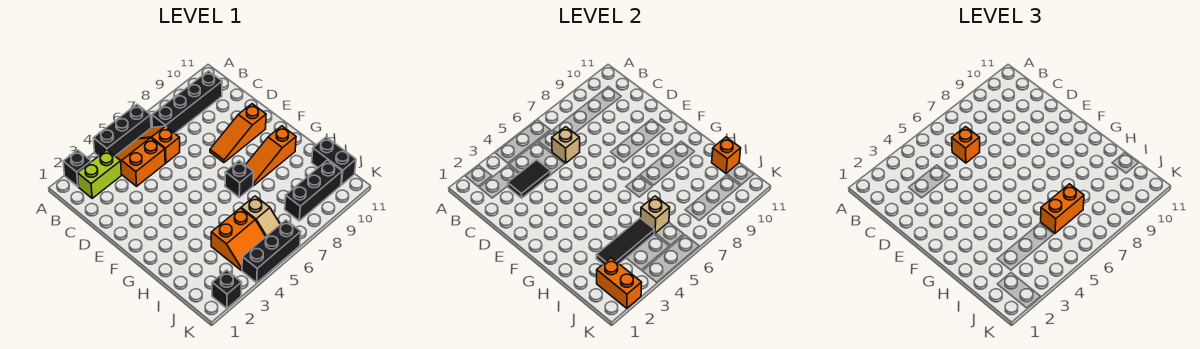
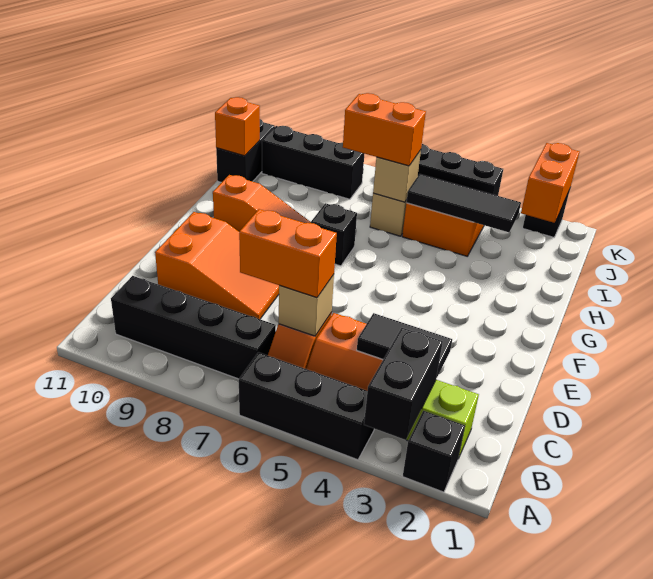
none -> black 1x2 brick [364,328,443,440]
orange 1x1 brick [952,127,980,163] -> orange 1x2 brick [239,209,337,298]
orange 1x3 slope [210,104,266,163] -> orange 2x3 slope [155,212,279,319]

